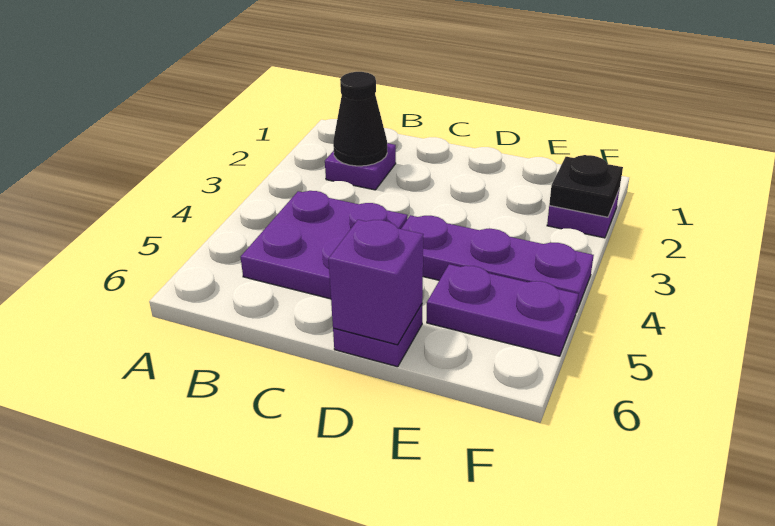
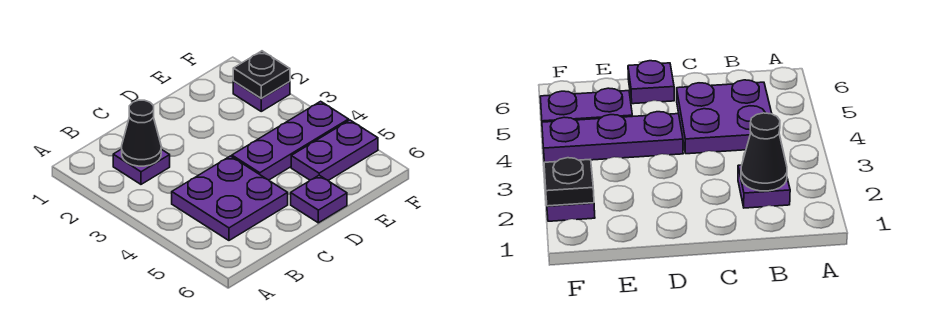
purple 1x1 brick [329,220,423,345] -> none

